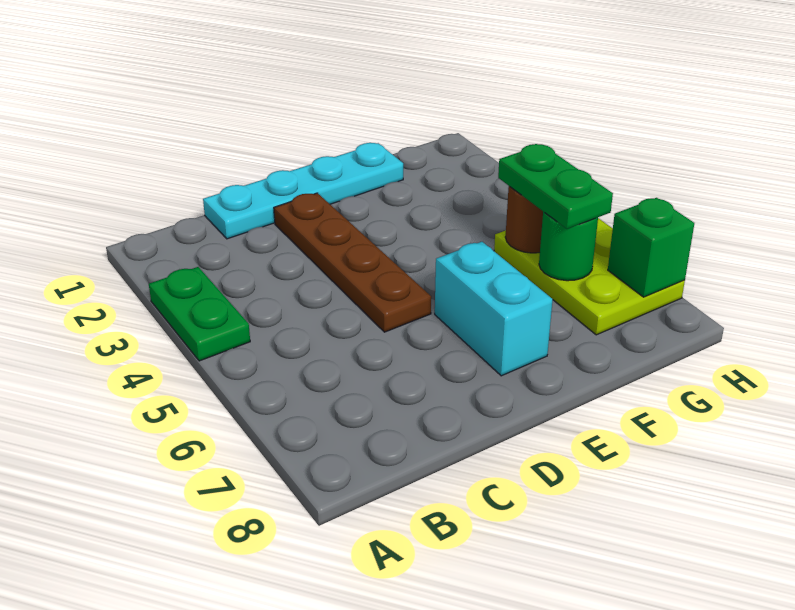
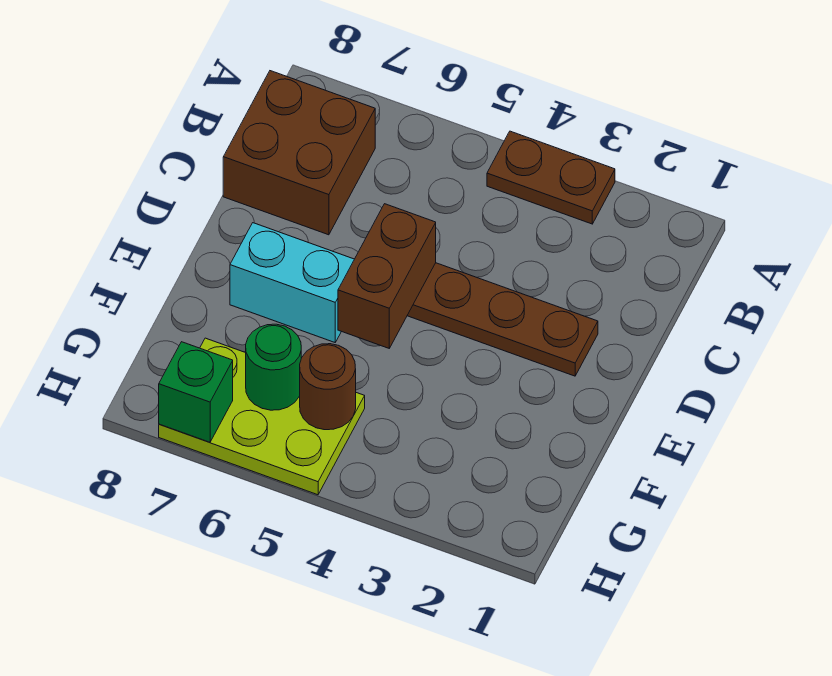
green 1x2 plate [149,267,250,361] -> brown 1x2 plate [487,131,615,224]
none -> brown 2x2 brick [223,71,375,235]
cyan 1x4 plate [203,143,403,239] -> none
none -> brown 1x2 brick [338,204,436,348]
green 1x2 plate [498,144,613,229] -> none

